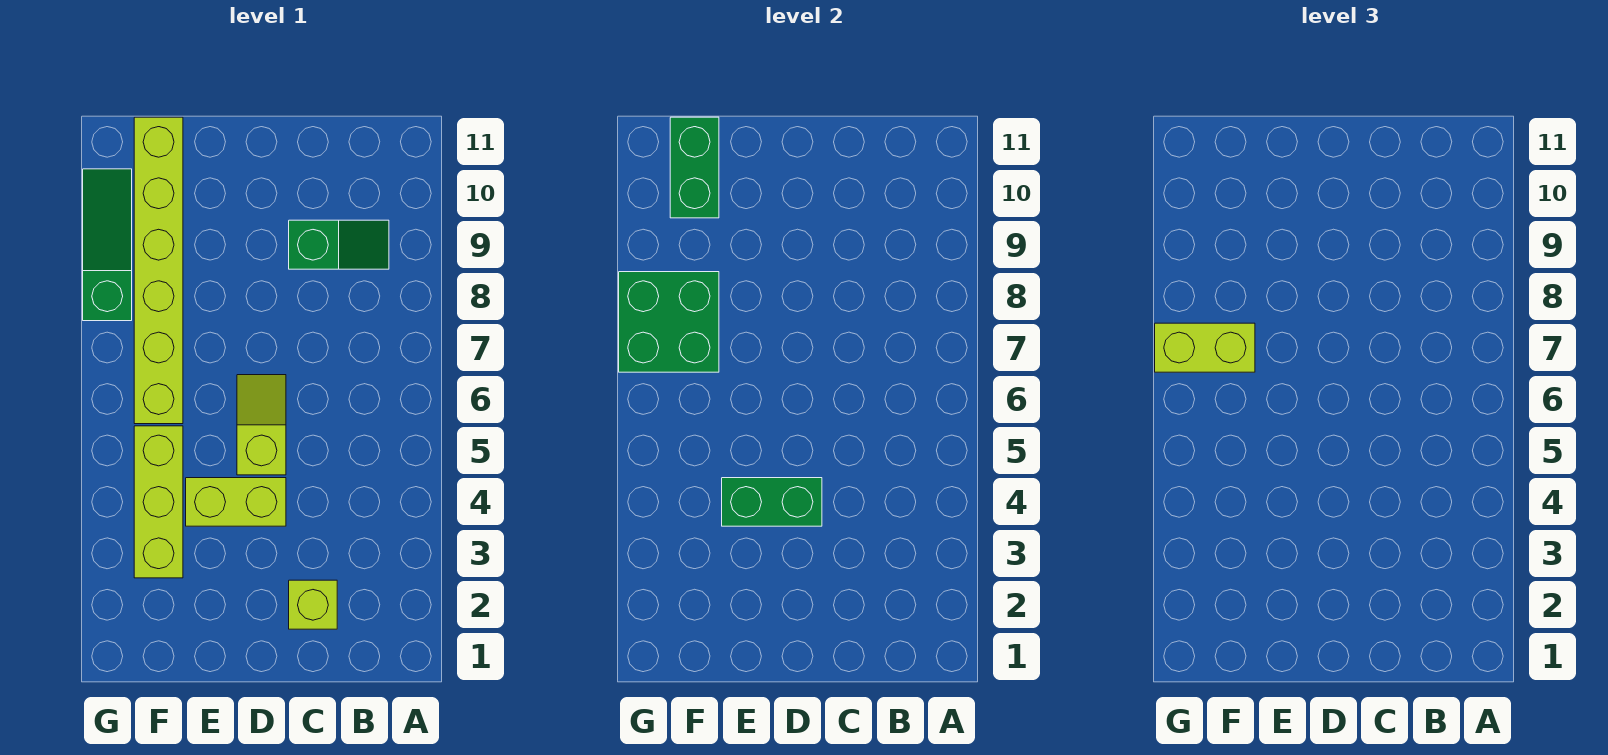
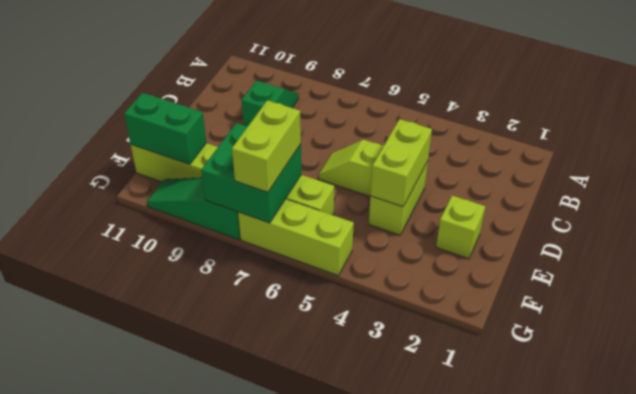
lime 1x1 brick [289,580,337,629] -> lime 1x1 brick moved to [436,195,485,259]
green 1x2 brick [722,478,822,526] -> lime 1x2 brick [370,119,432,207]
lime 1x3 brick [134,426,183,578] -> lime 1x3 brick moved to [238,199,354,275]

